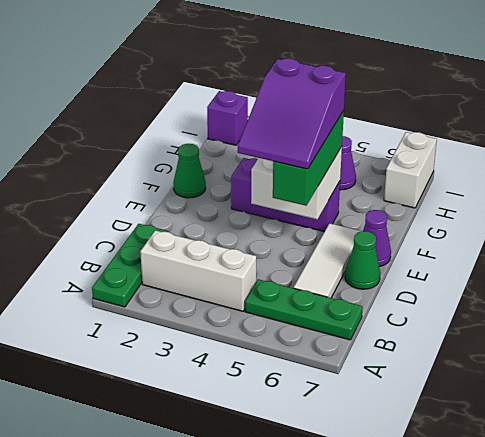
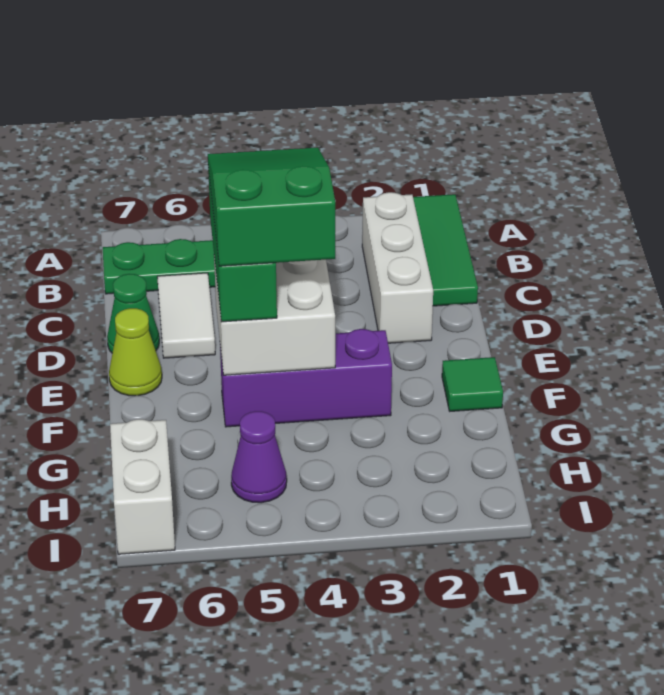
green 1x3 plate [92,224,169,307] -> green 1x3 tile [413,194,478,306]
white 1x3 brick [140,230,256,311] -> white 1x3 brick turned to [362,192,433,343]
white 1x3 tile [294,223,361,298] -> white 1x2 tile [157,273,215,358]
purple 2x3 slope [238,58,346,169] -> green 2x3 slope [208,147,335,266]
purple 1x1 cone [363,210,391,267] -> lime 1x1 cone [109,308,162,396]
green 1x1 cone [173,144,206,198] -> green 1x1 tile [442,357,503,411]
purple 1x1 brick [207,91,248,145] -> none

